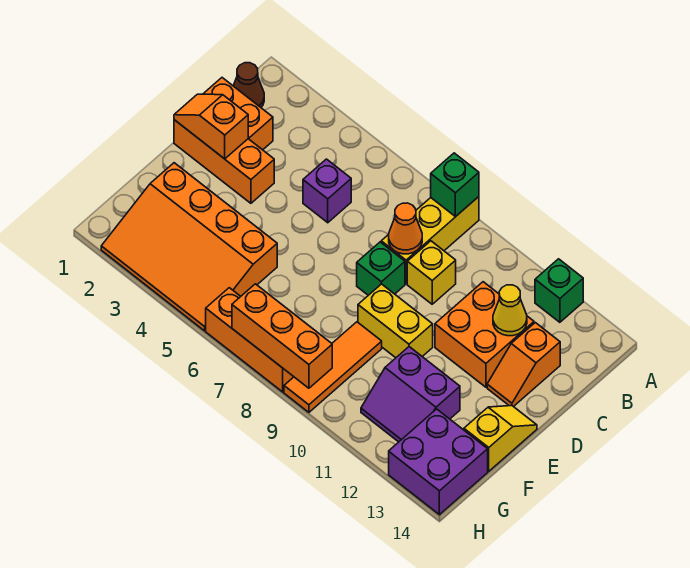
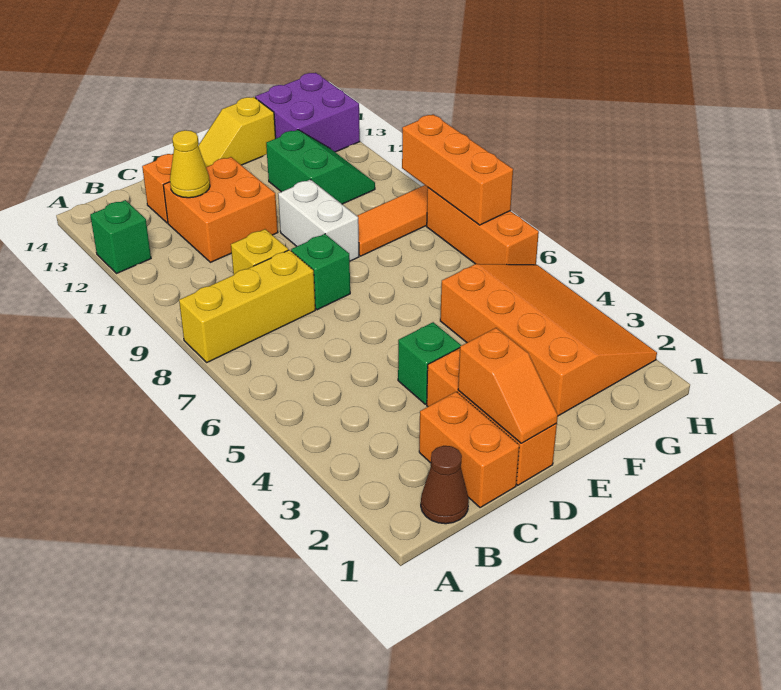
green 1x1 brick [431,153,479,217] -> green 1x1 brick moved to [398,322,461,404]
purple 1x1 brick [303,159,351,223] -> none
orange 1x1 cone [389,203,422,254] -> none
yellow 1x2 brick [358,284,433,358] -> white 1x2 brick [278,180,359,261]
purple 2x2 slope [361,347,460,442] -> green 2x2 slope [266,130,375,204]

